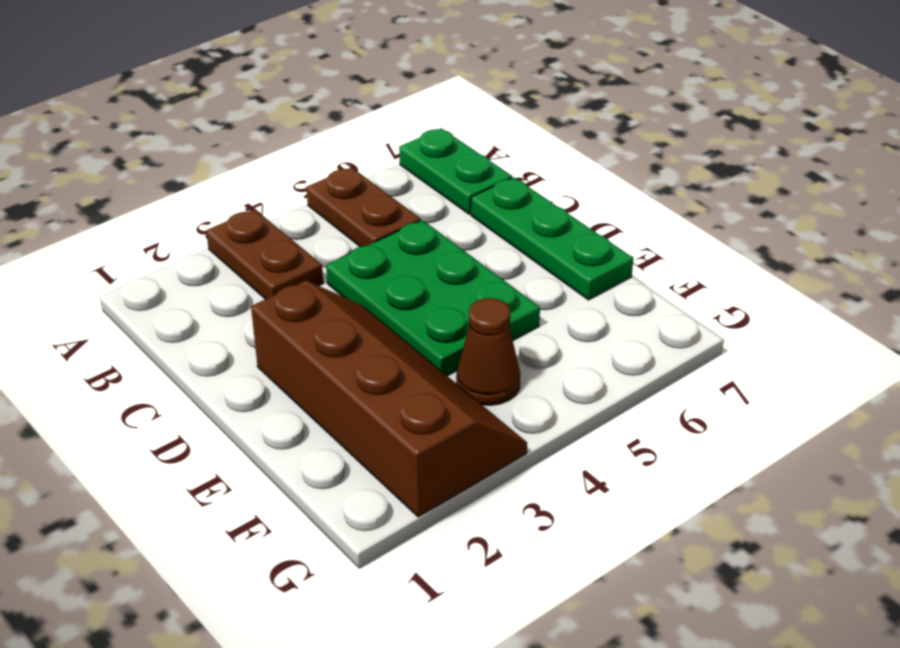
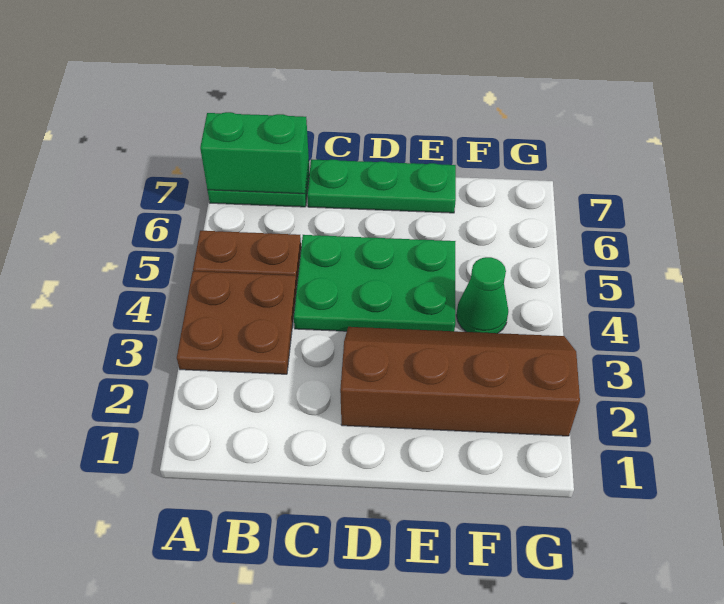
brown 1x2 plate [206,209,323,299] -> brown 2x2 plate [177,271,297,374]
none -> green 1x2 brick [200,112,309,194]
brown 1x1 cone [456,298,520,405] -> green 1x1 cone [457,257,508,333]

